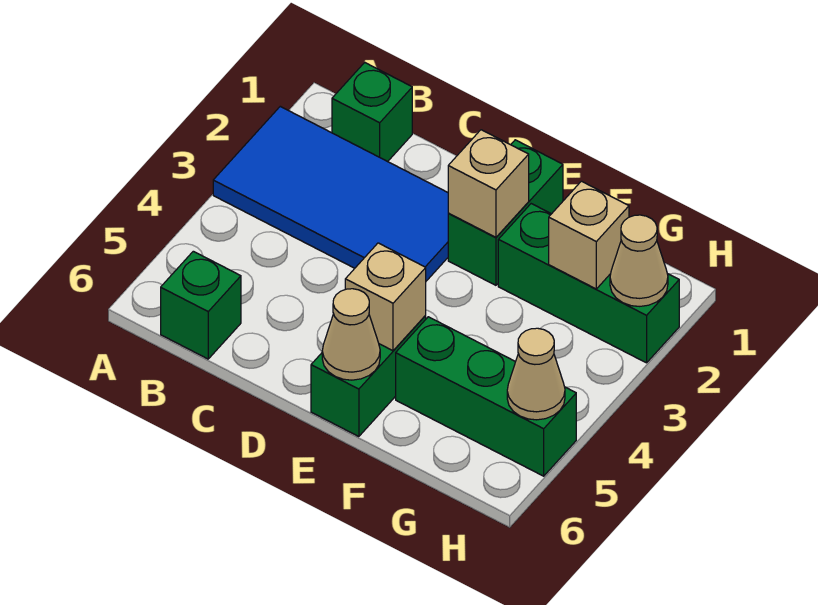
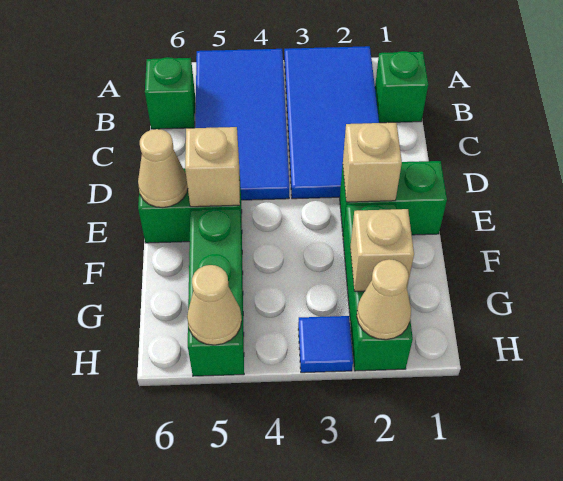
none -> blue 2x4 tile [195,49,289,200]
none -> blue 1x1 tile [298,316,353,373]

